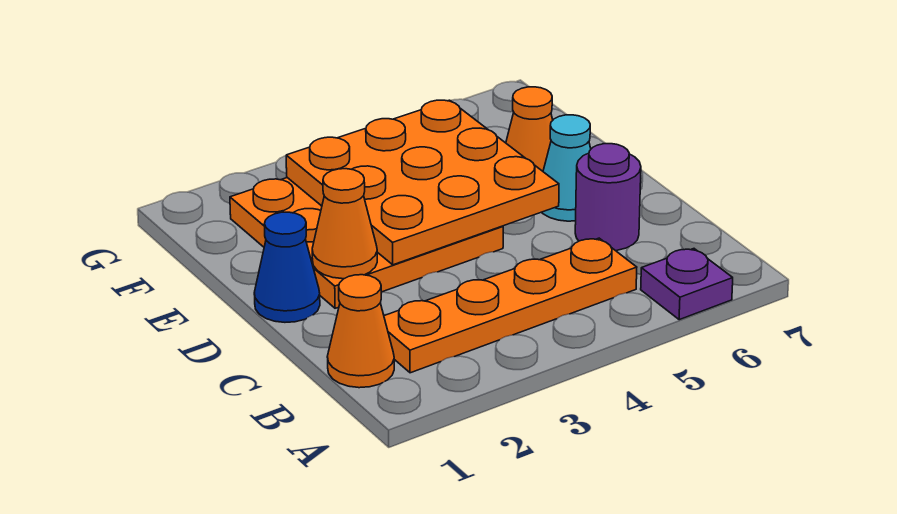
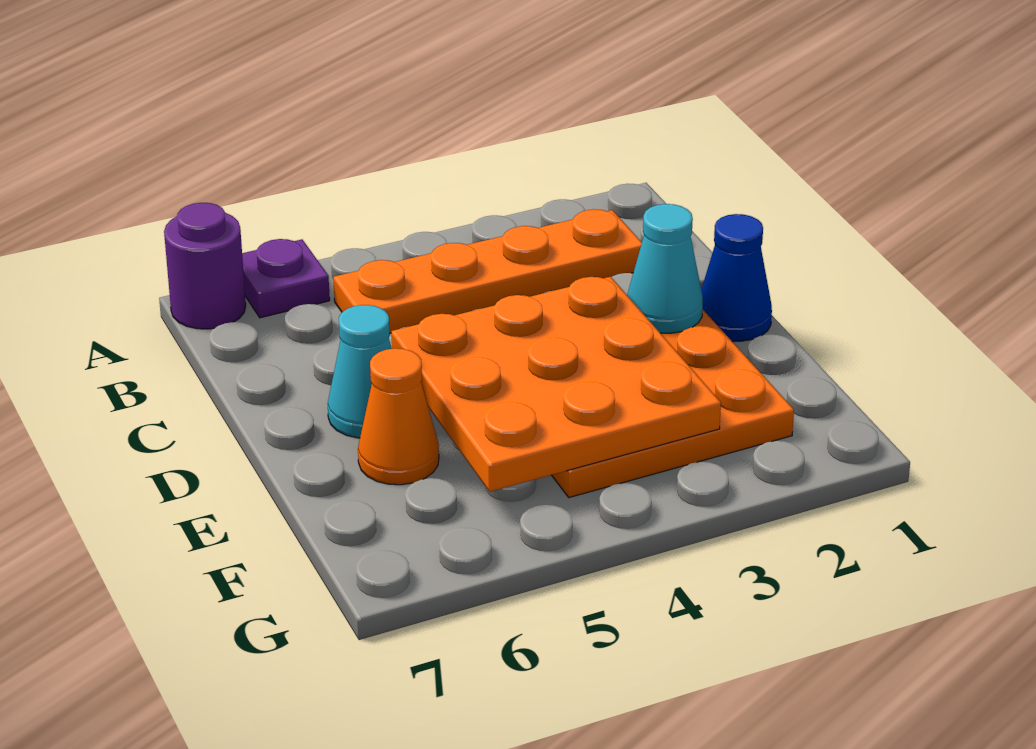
orange 1x1 cone [327,275,394,388] -> none
purple 1x1 round brick [575,144,641,251] -> purple 1x1 round brick moved to [164,203,246,329]
orange 1x1 cone [312,169,377,279] -> cyan 1x1 cone [627,204,703,333]

